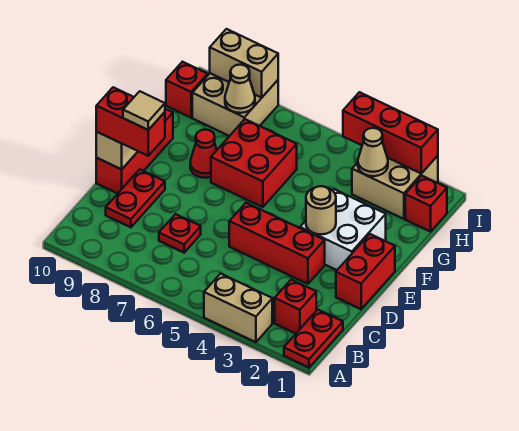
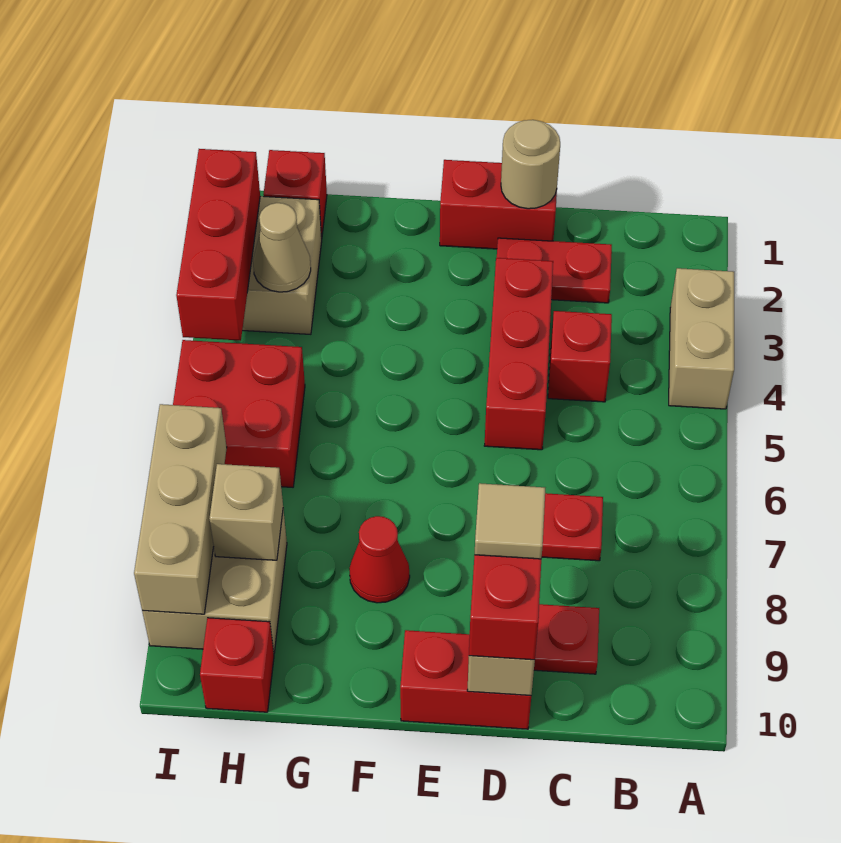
red 1x2 plate [284,310,343,367] -> red 1x2 plate moved to [497,238,612,303]
red 1x1 brick [275,280,316,334] -> red 1x1 brick moved to [548,311,612,402]
red 1x3 brick [96,109,173,194] -> red 1x2 brick [400,630,531,729]
white 2x2 brick [300,189,386,270] -> none
tan 1x1 round brick [306,186,336,234] -> tan 1x1 round brick moved to [501,120,560,209]
red 2x2 brick [211,119,297,207] -> red 2x2 brick moved to [173,340,305,487]
tan 1x1 cone [225,65,255,113] -> tan 1x1 brick [209,464,283,560]
tan 1x2 brick [210,29,278,97] -> tan 1x3 brick [134,404,227,614]

